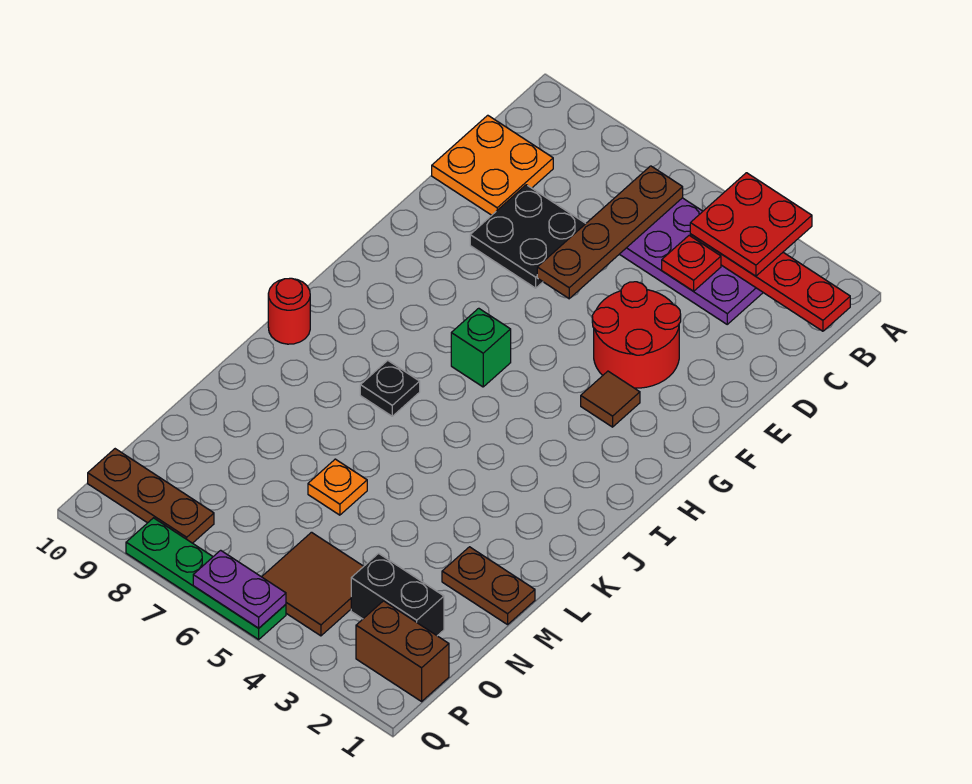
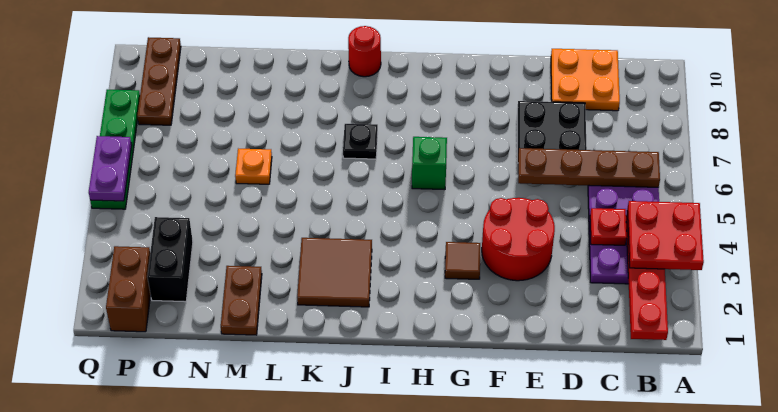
brown 2x2 tile [262,532,364,636] -> brown 2x2 tile moved to [297,238,372,307]

